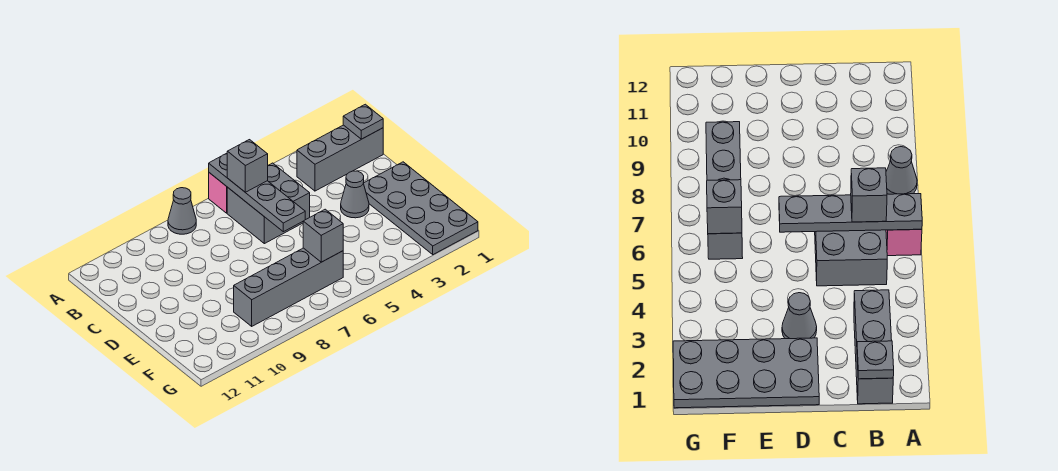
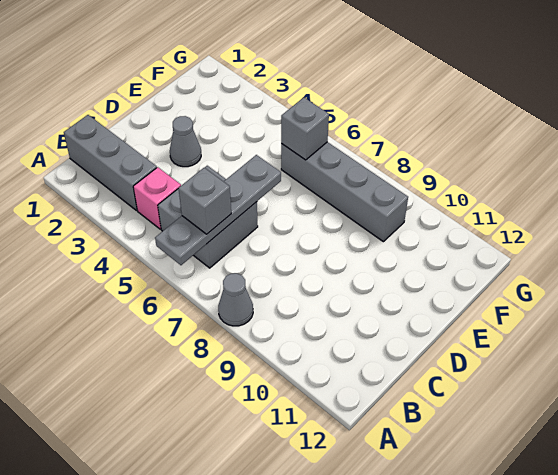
pink 1x1 brick [209,173,228,213] -> pink 1x1 brick moved to [133,167,181,229]
grey 1x1 plate [343,104,383,139] -> none
grey 2x4 plate [363,162,478,255] -> none

